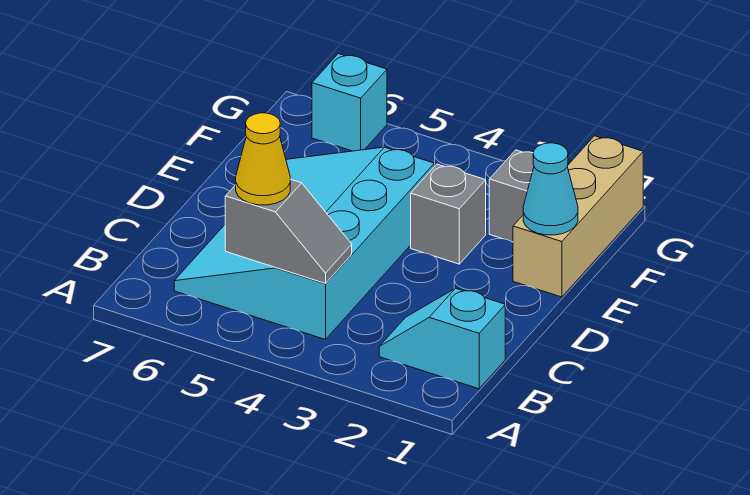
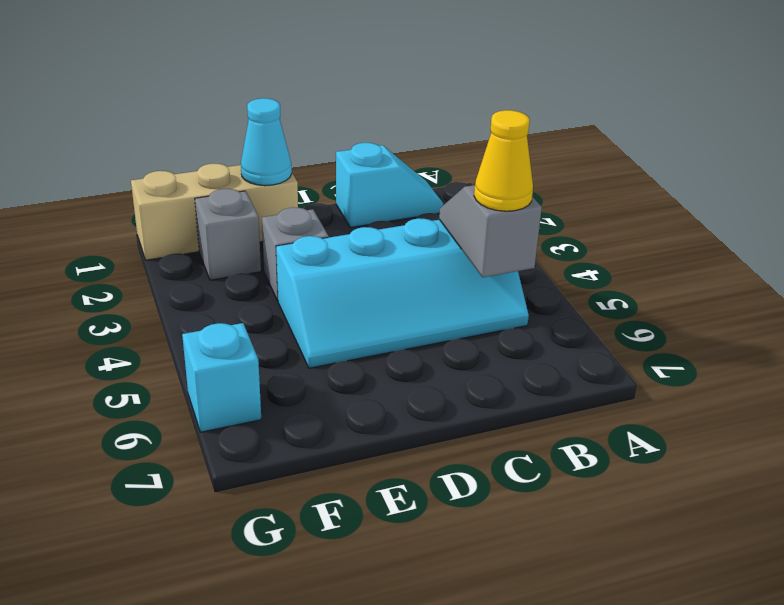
cyan 1x2 slope [379,288,505,389] -> cyan 1x2 slope turned to [336,143,443,228]
cyan 3x4 slope [174,147,434,339] -> cyan 2x4 slope [276,218,529,368]

